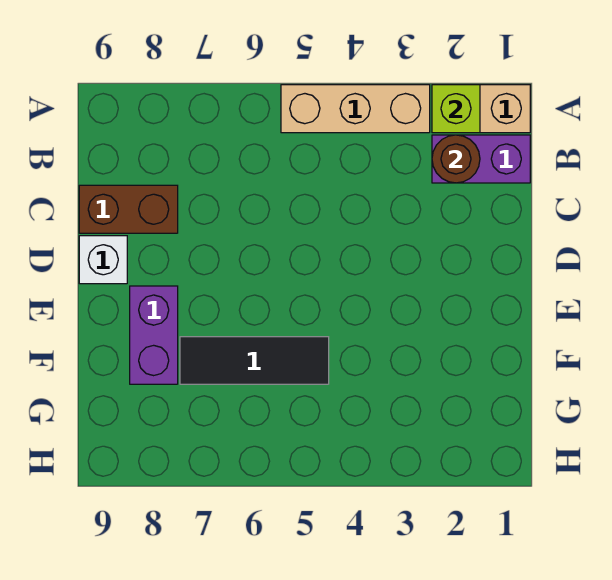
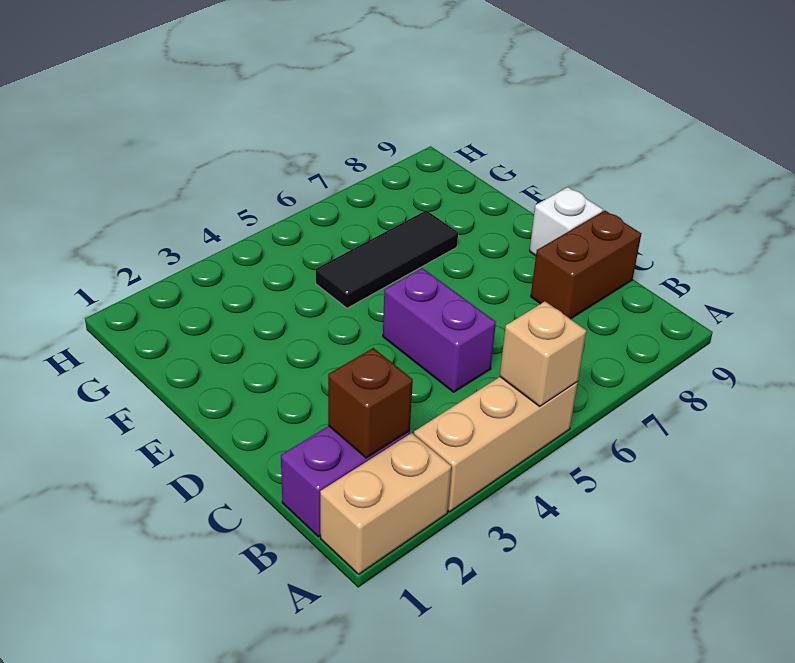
lime 1x1 brick [432,85,480,133] -> none
none -> tan 1x1 brick [500,301,586,406]
brown 1x1 round brick [432,135,480,183] -> brown 1x1 brick [328,348,413,458]
purple 1x2 brick [130,286,178,384] -> purple 1x2 brick moved to [383,268,496,392]

